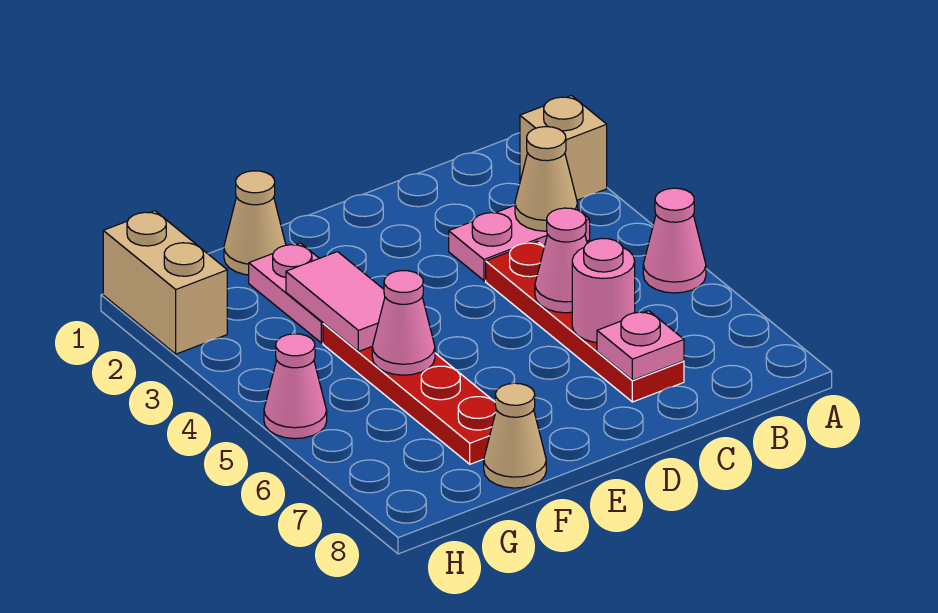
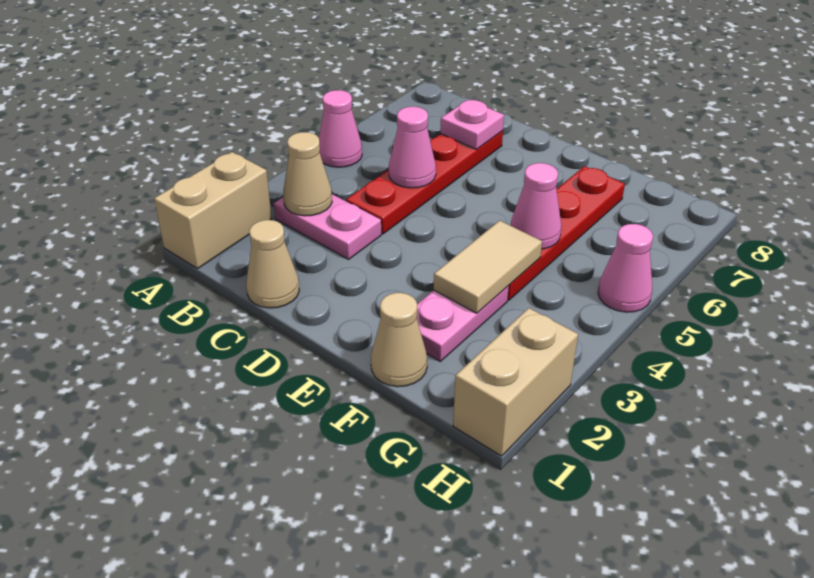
tan 1x1 brick [520,96,607,200] -> tan 1x2 brick [154,152,272,269]
pink 1x1 round brick [572,238,635,343] -> none
pink 1x2 tile [286,252,385,352] -> tan 1x2 tile [434,221,542,313]
tan 1x1 cone [484,383,546,488] -> tan 1x1 cone moved to [246,220,299,308]

